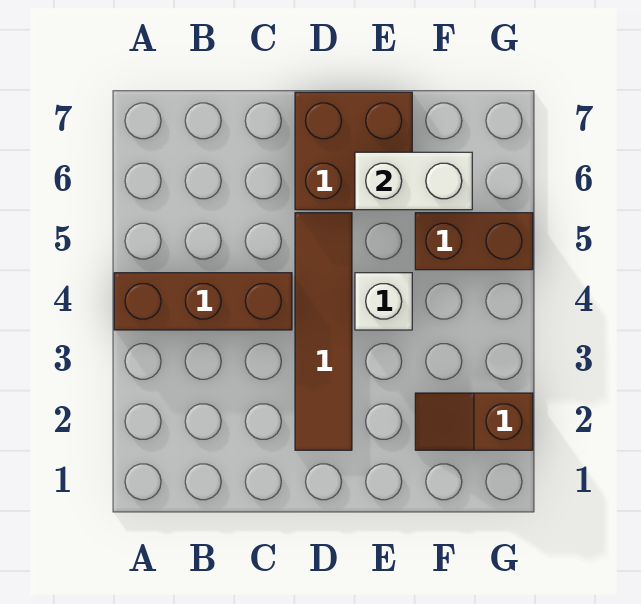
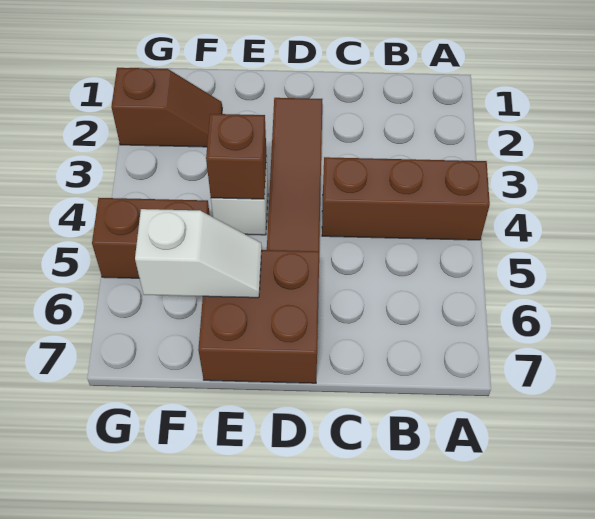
none -> brown 1x1 brick [206,114,267,199]
white 1x2 brick [355,152,472,210] -> white 1x2 slope [135,209,262,298]

